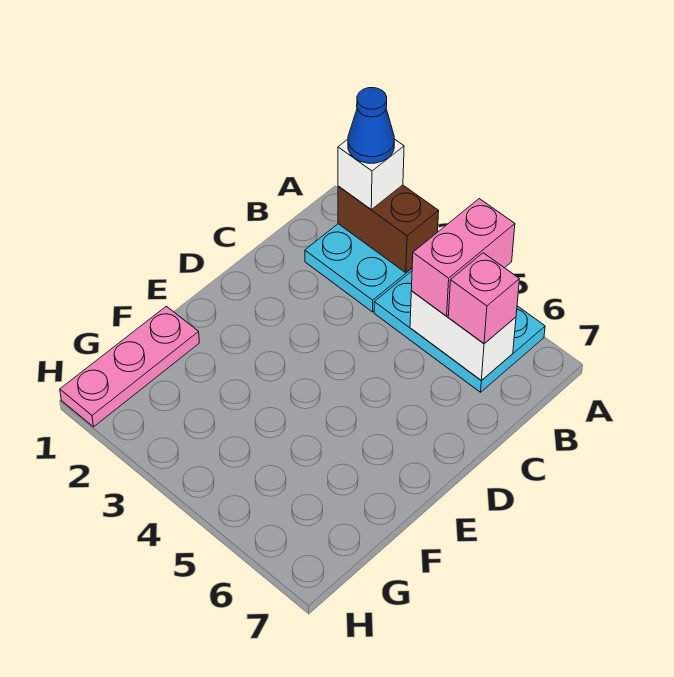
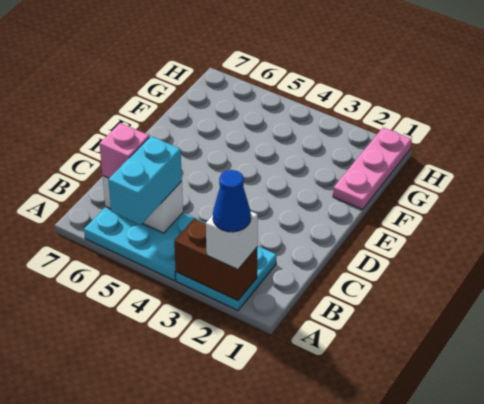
pink 1x2 brick [411,199,515,316] -> cyan 1x2 brick [108,136,182,225]

